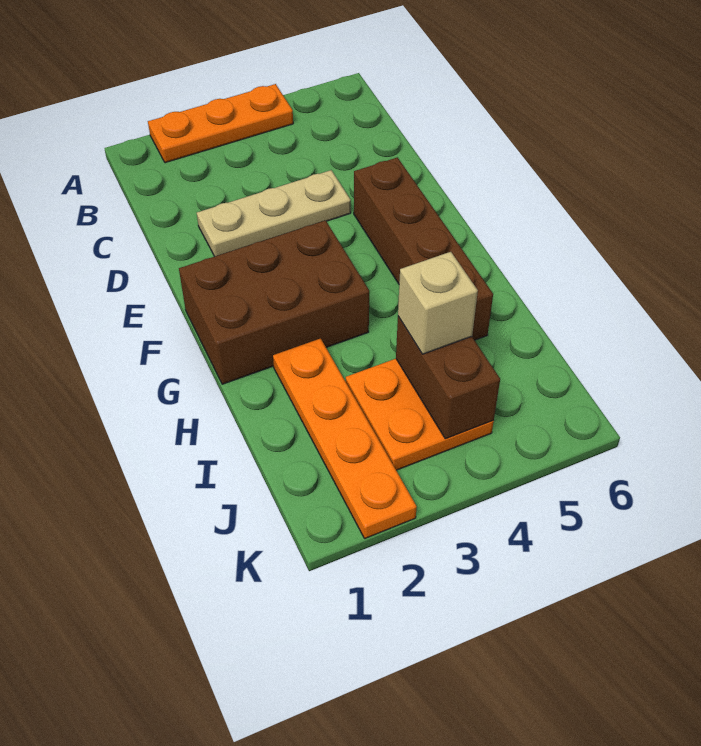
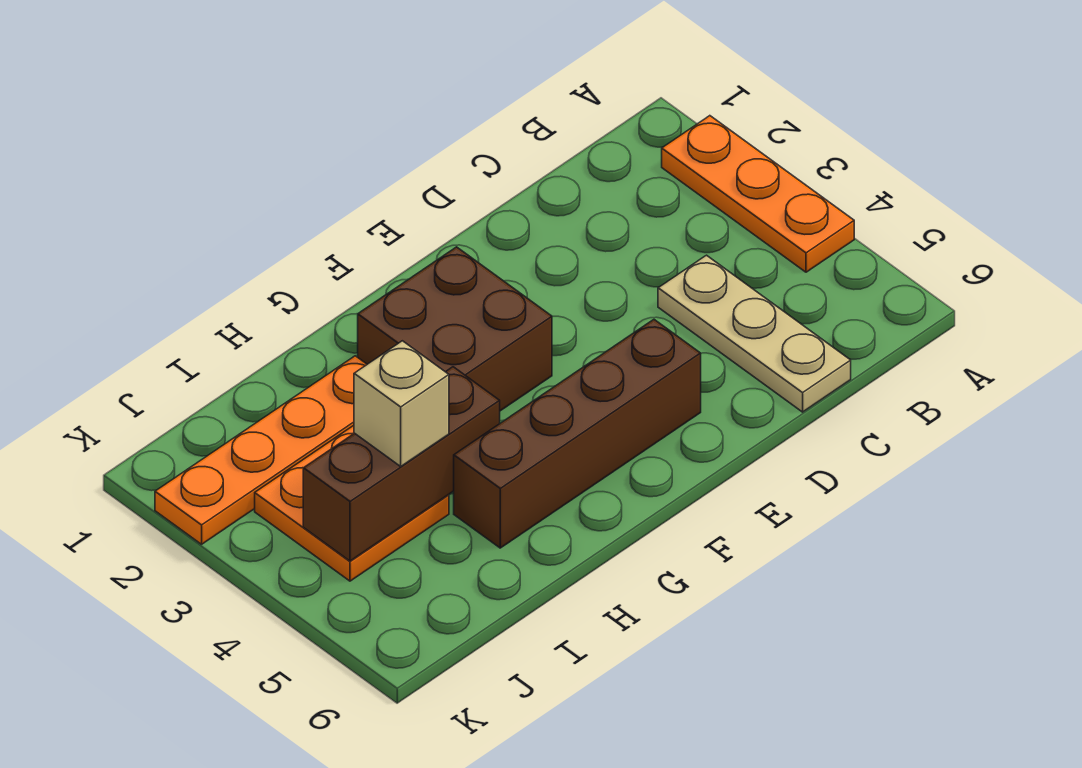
tan 1x3 plate [197,170,351,256] -> tan 1x3 plate moved to [658,255,851,412]
brown 2x3 brick [179,220,369,384] -> brown 2x2 brick [358,247,552,411]
brown 1x2 brick [396,316,500,439] -> brown 1x3 brick [303,367,500,561]

